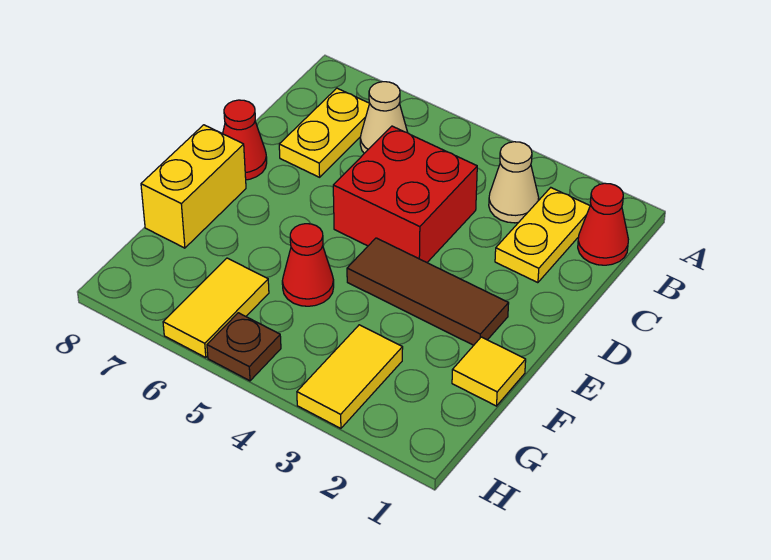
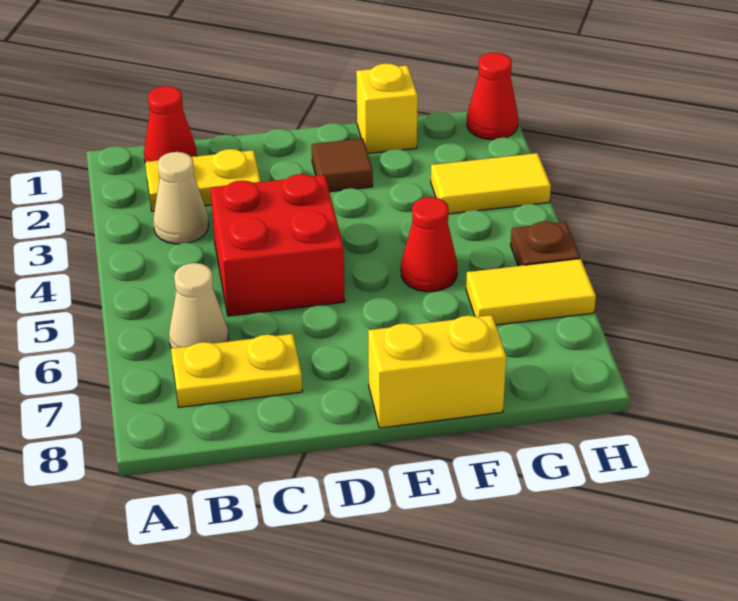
red 1x1 cone [223,100,267,180] -> red 1x1 cone moved to [467,52,518,140]
brown 1x3 tile [347,238,509,345] -> brown 1x1 tile [312,139,373,192]
yellow 1x1 tile [452,337,526,406] -> yellow 1x1 brick [356,63,418,154]

